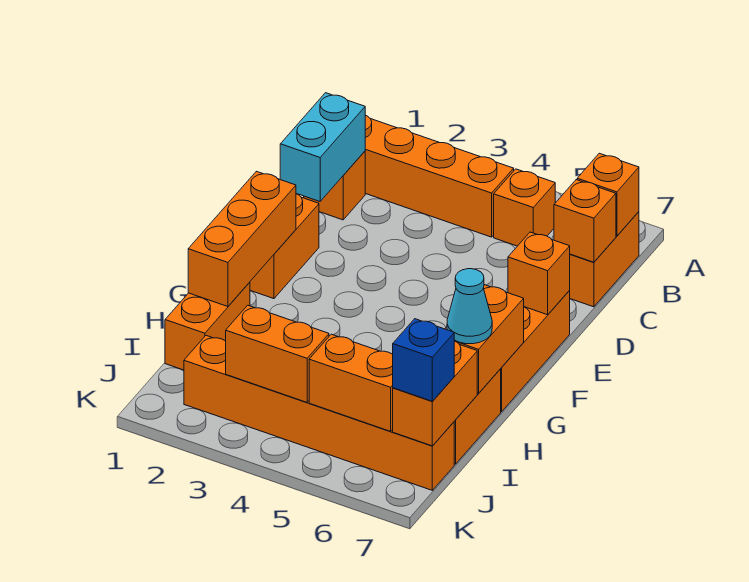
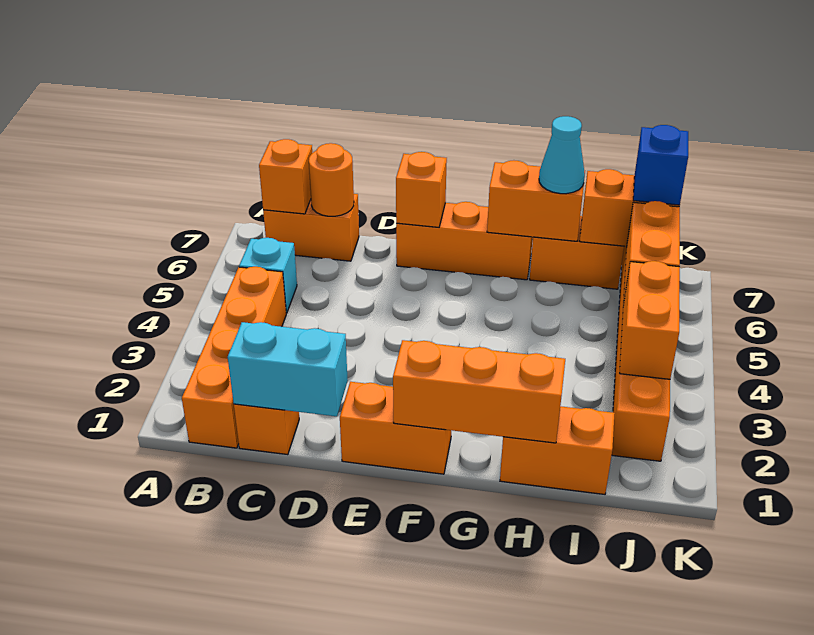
orange 1x1 brick [494,169,555,246] -> cyan 1x1 brick [239,238,297,313]
orange 1x1 brick [554,180,616,262] -> orange 1x1 round brick [309,143,354,216]

